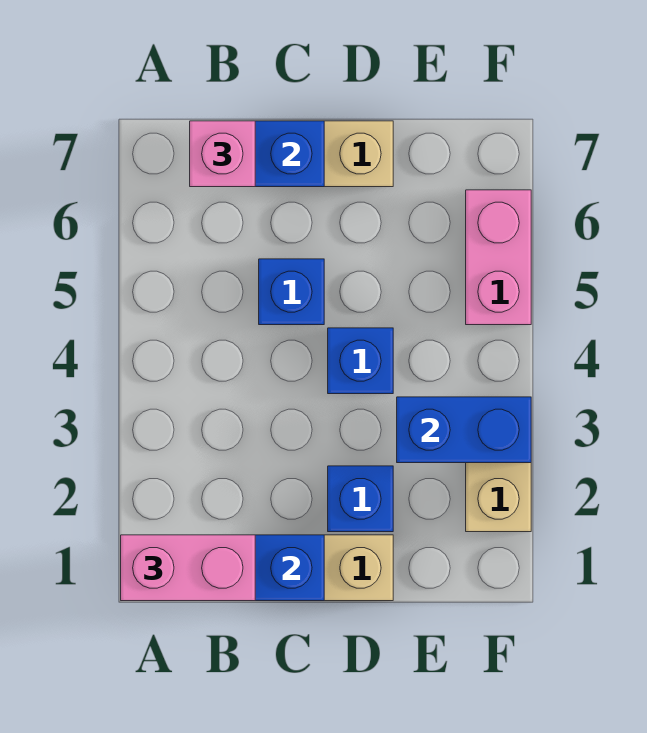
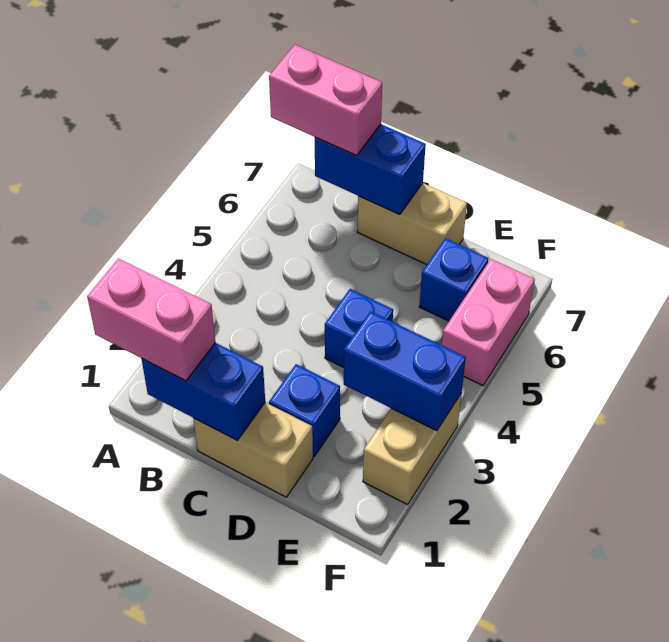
pink 1x1 brick [190,121,255,187] -> pink 1x2 brick [269,45,382,155]
blue 1x1 brick [259,259,324,325] -> blue 1x1 brick moved to [419,238,488,321]

